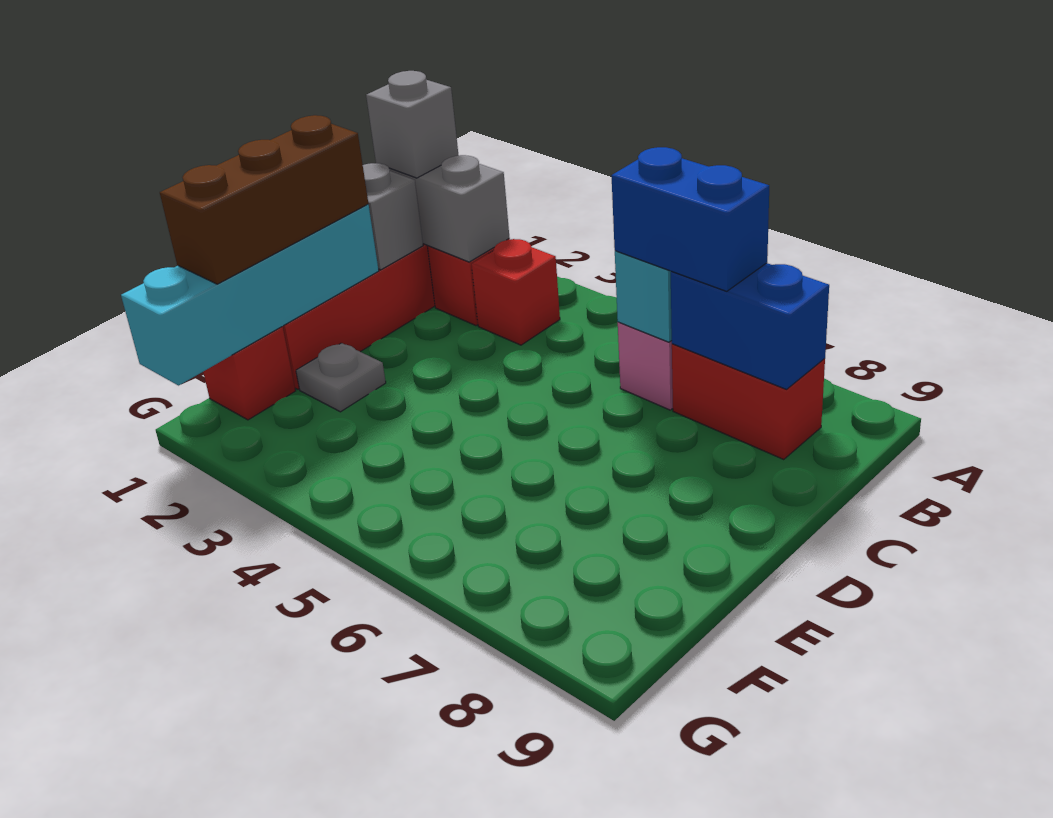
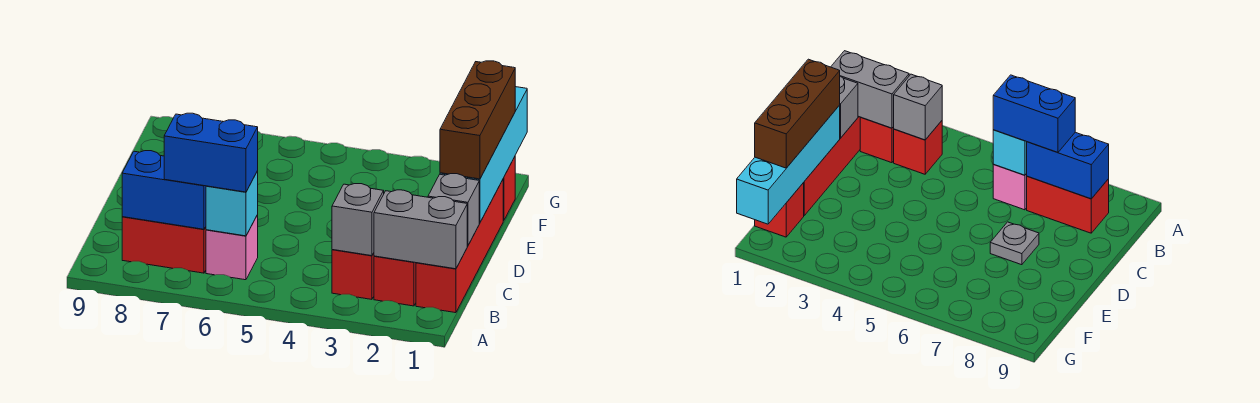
grey 1x1 brick [366,71,459,178] -> grey 1x1 brick moved to [332,184,384,256]
grey 1x1 plate [296,343,386,412] -> grey 1x1 plate moved to [990,222,1039,265]

